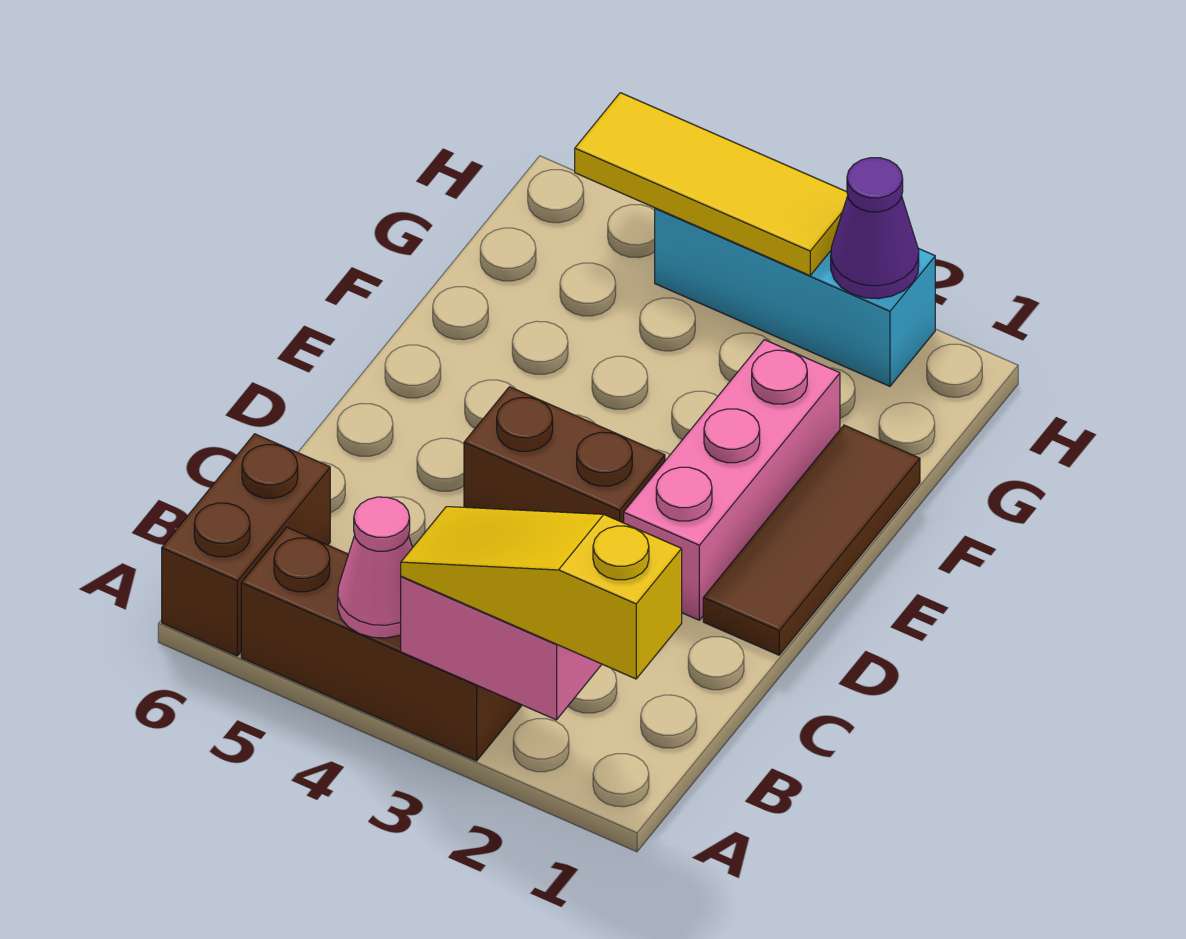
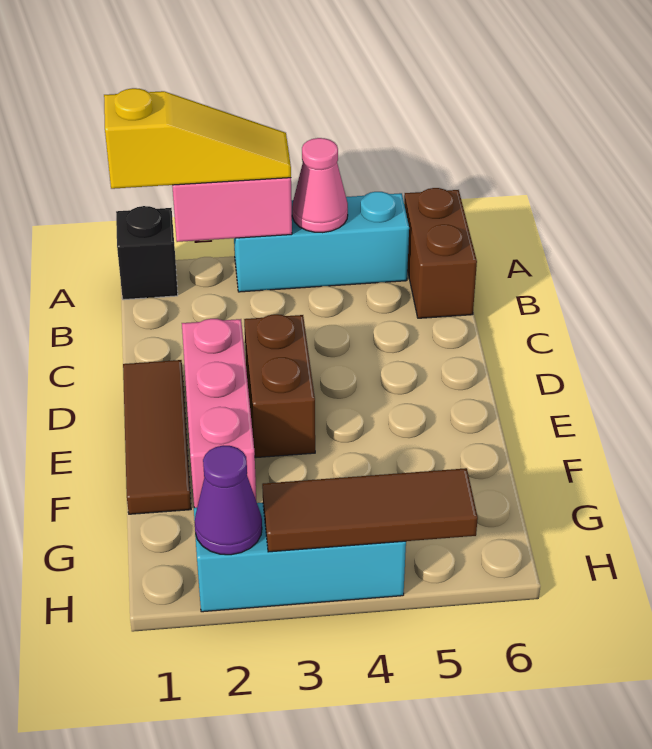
none -> black 1x1 brick [116,206,178,300]
brown 1x3 brick [241,527,522,761] -> cyan 1x3 brick [234,192,409,292]
brown 1x2 brick [464,387,665,523] -> brown 1x2 brick turned to [244,314,315,458]
yellow 1x3 tile [575,93,848,275] -> brown 1x3 tile [262,468,478,552]

